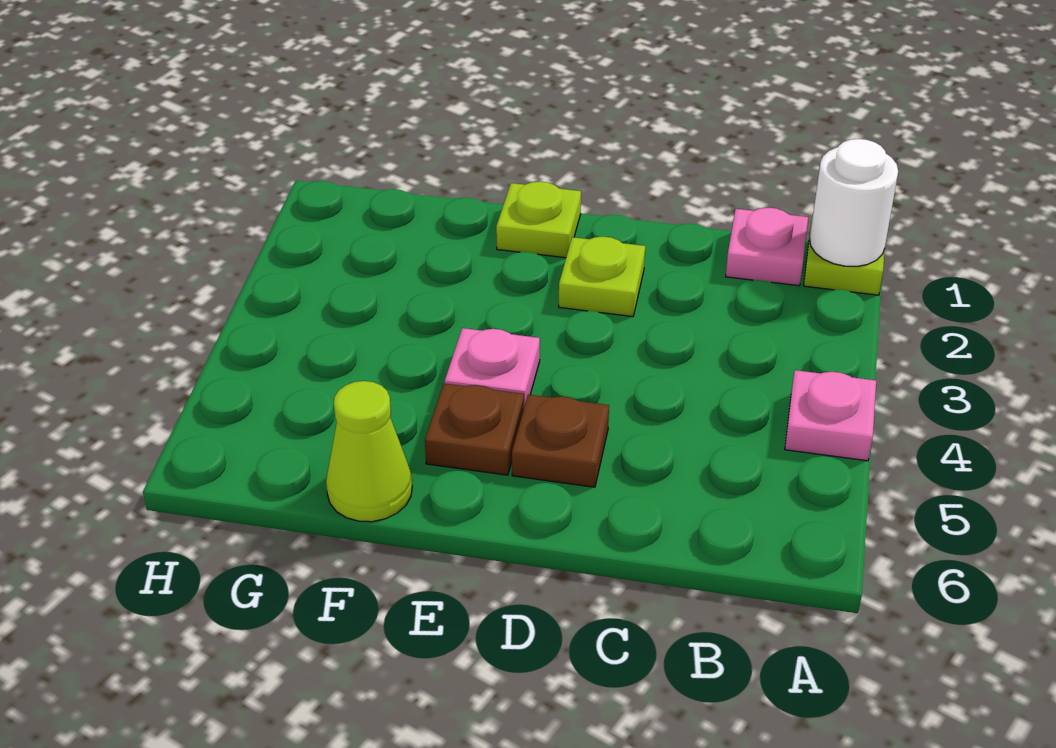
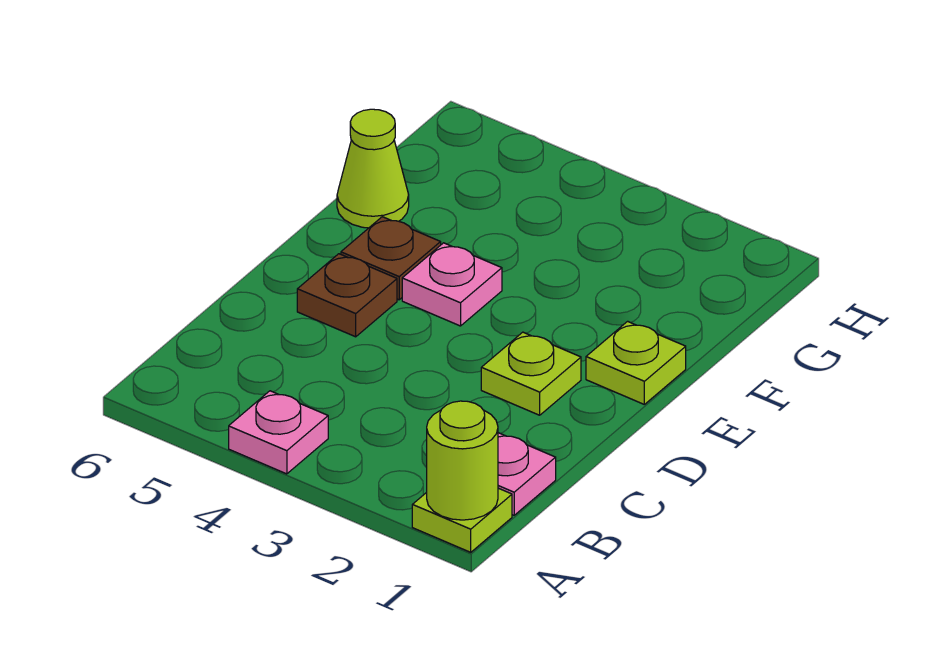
white 1x1 round brick [810,139,898,266] -> lime 1x1 round brick [427,401,498,520]

